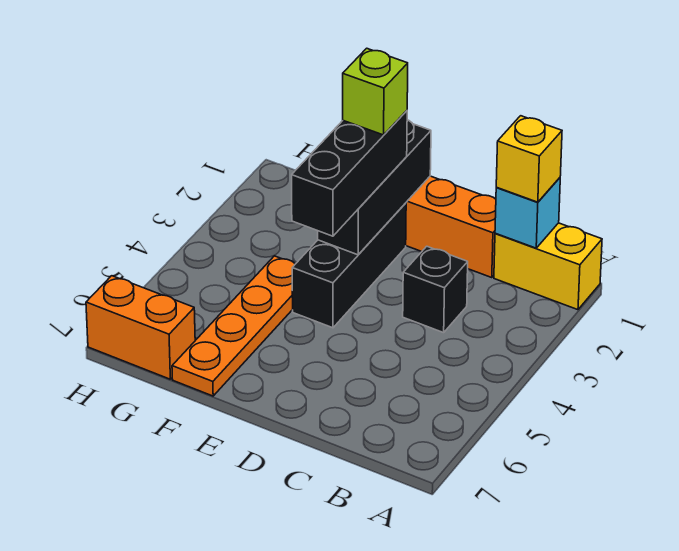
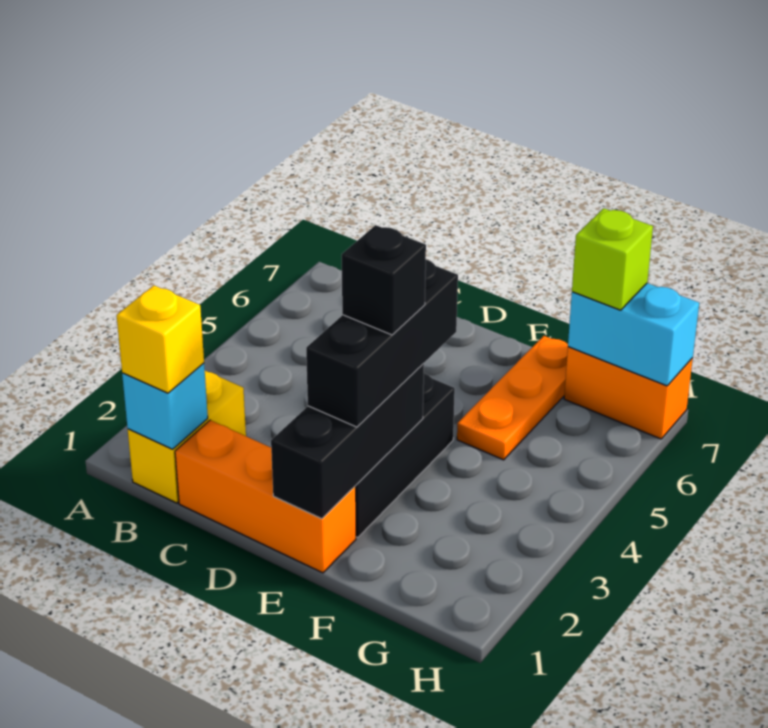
yellow 1x2 brick [494,223,602,310] -> yellow 1x2 brick turned to [128,371,246,503]
black 1x1 brick [403,246,468,333] -> black 1x1 brick moved to [342,225,426,335]
lime 1x1 brick [343,48,408,135] -> lime 1x1 brick moved to [572,208,653,310]
orange 1x4 plate [172,256,295,396] -> orange 1x3 plate [457,336,568,460]
none -> cyan 1x2 brick [568,283,699,386]

